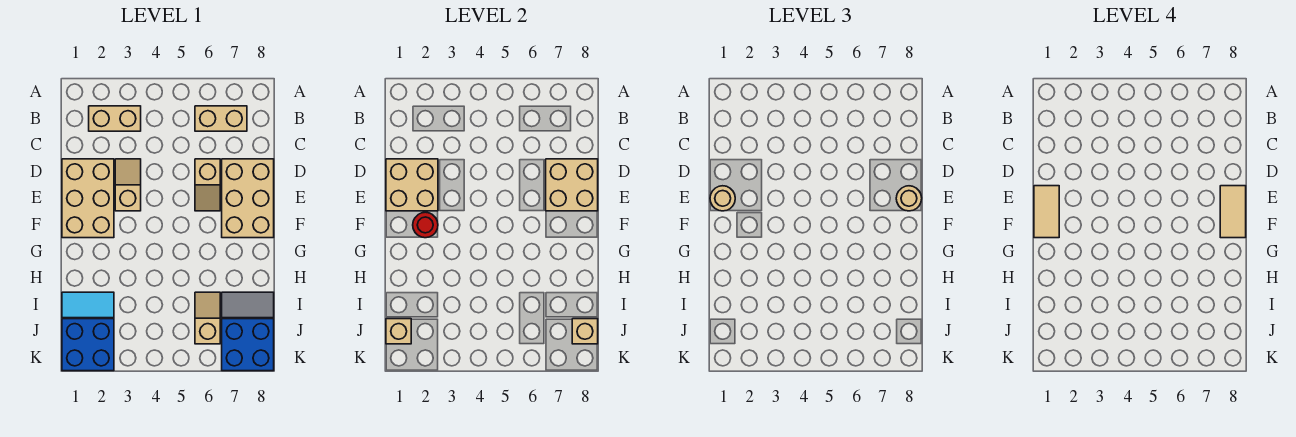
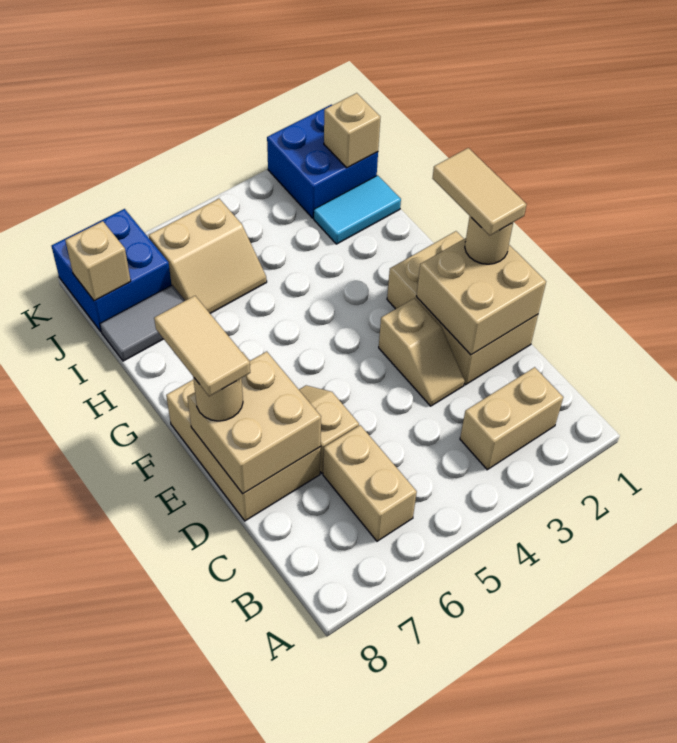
tan 1x2 brick [195,106,247,131] -> tan 1x2 brick turned to [323,425,417,541]
red 1x1 round brick [413,212,438,238] -> none
tan 1x2 slope [195,292,220,344] -> tan 2x2 slope [149,199,267,313]

